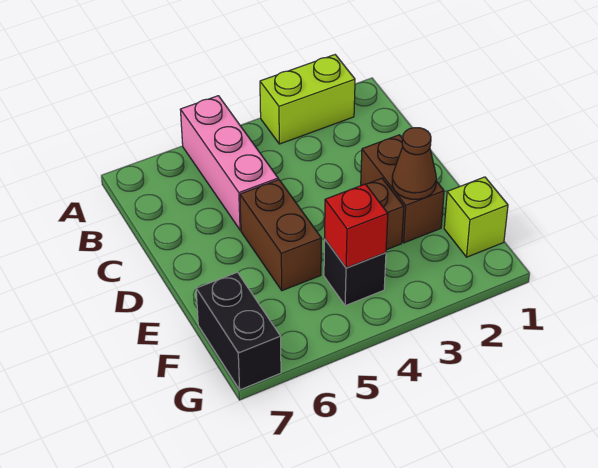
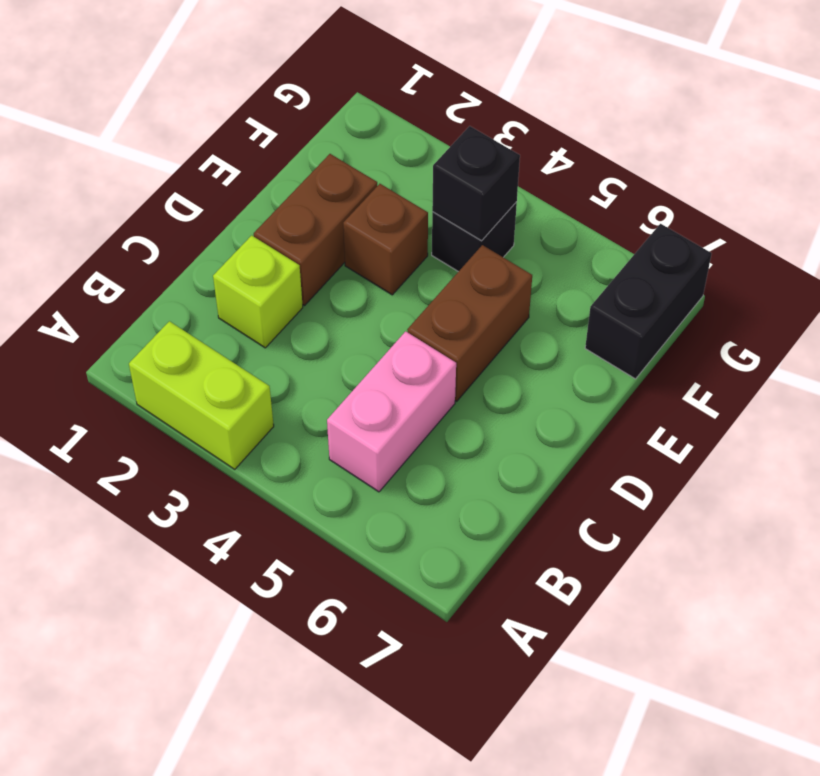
pink 1x3 brick [180,96,278,230] -> pink 1x2 brick [327,331,456,492]
brown 1x1 cone [392,128,436,199] -> none
lime 1x1 brick [444,177,508,257] -> lime 1x1 brick moved to [213,235,303,348]
red 1x1 brick [325,184,388,268] -> black 1x1 brick [432,126,520,241]

